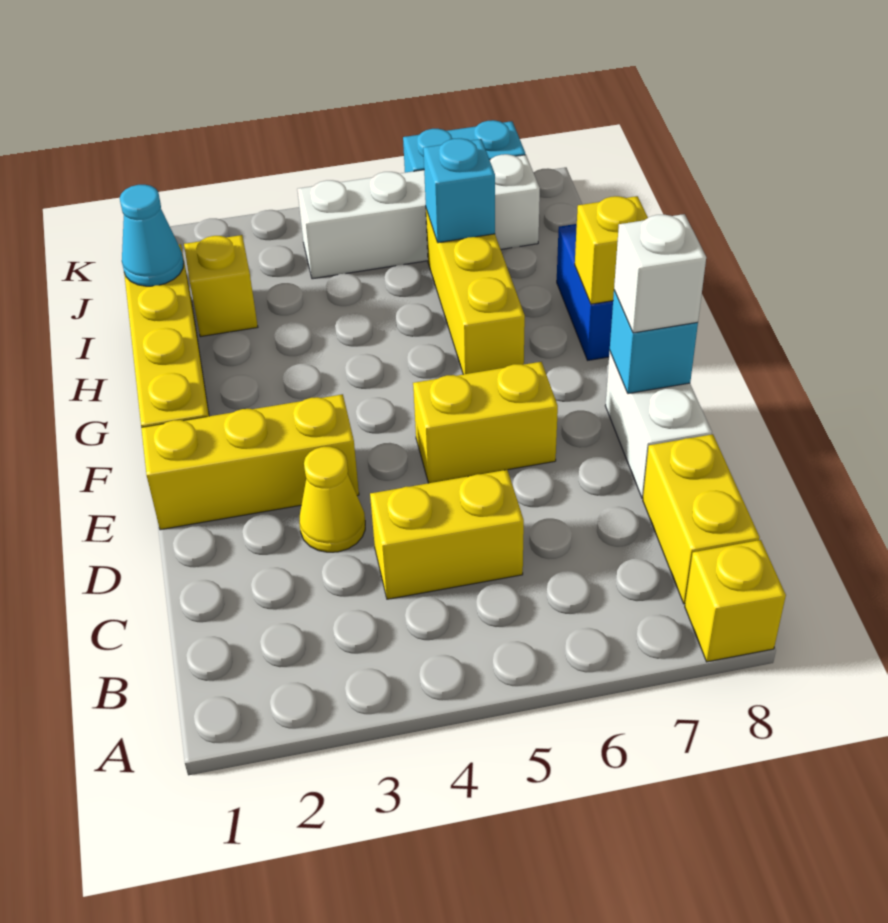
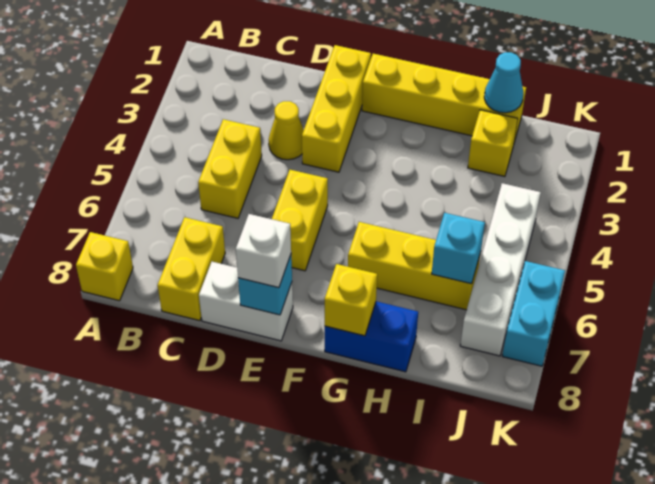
yellow 1x2 brick [643,434,760,604] -> yellow 1x2 brick turned to [158,217,225,321]

